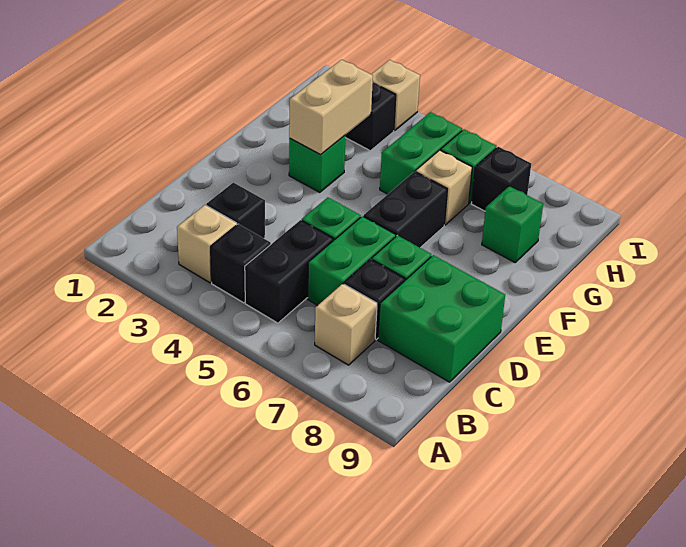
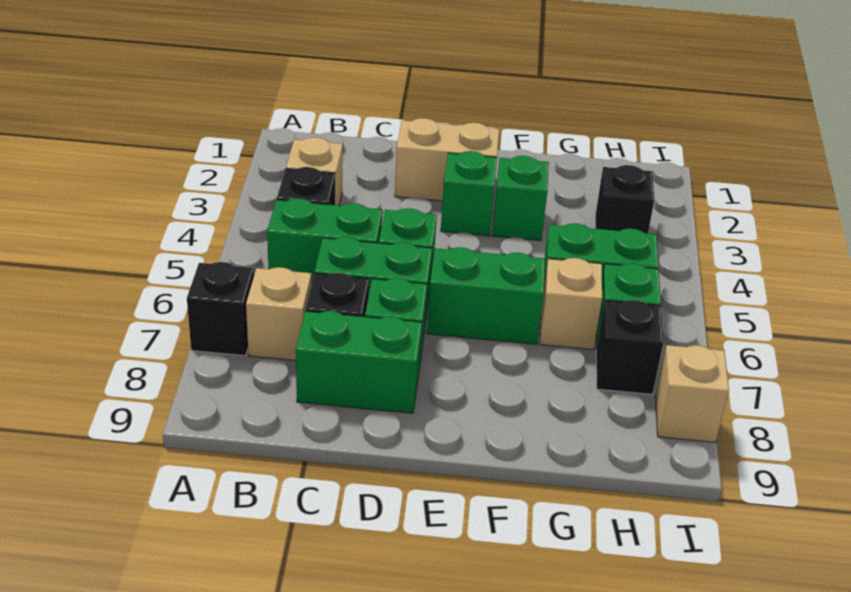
black 1x2 brick [245,220,333,323] -> green 1x2 brick [267,198,382,284]
black 1x1 brick [206,183,265,238] -> black 1x1 brick moved to [187,262,254,356]
green 2x2 brick [378,255,505,382] -> green 1x2 brick [296,311,422,413]
black 1x2 brick [363,172,447,248] -> green 1x2 brick [427,247,545,344]
tan 1x2 brick [289,60,373,154] -> tan 1x2 brick moved to [395,118,499,201]
green 1x1 brick [482,186,543,262] -> green 1x1 brick moved to [441,151,497,236]
tan 1x1 brick [371,60,420,130] -> tan 1x1 brick moved to [655,345,729,442]

